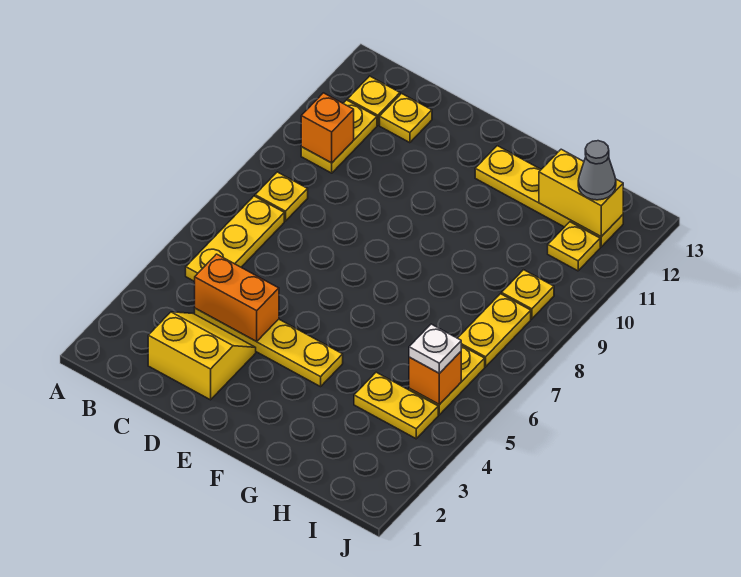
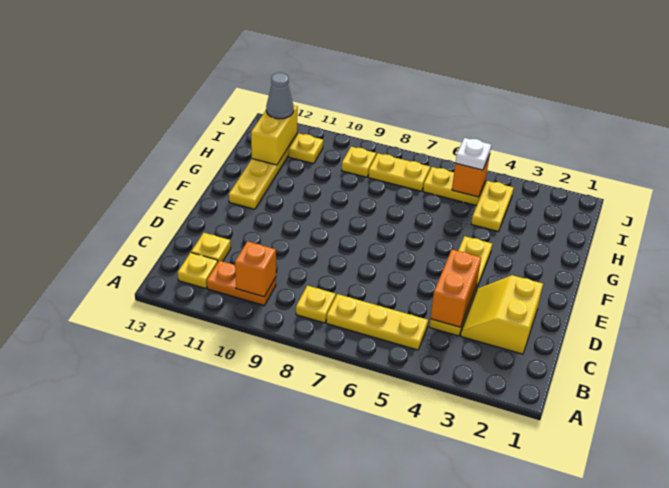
yellow 1x2 plate [301,100,377,173] -> orange 1x2 plate [207,261,276,306]

